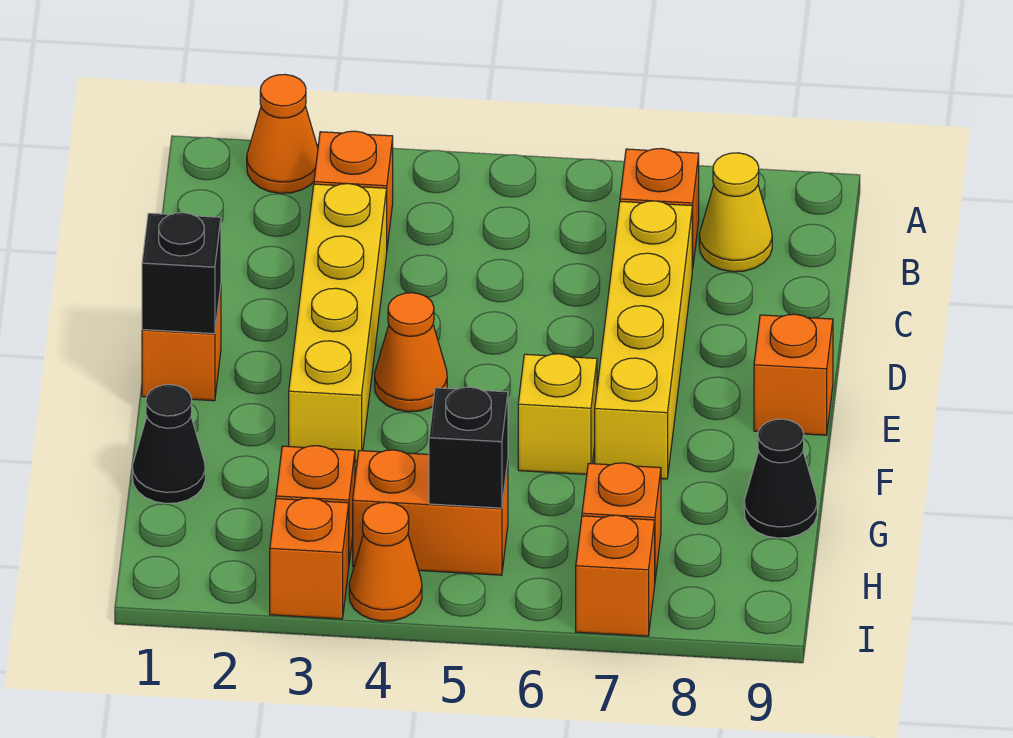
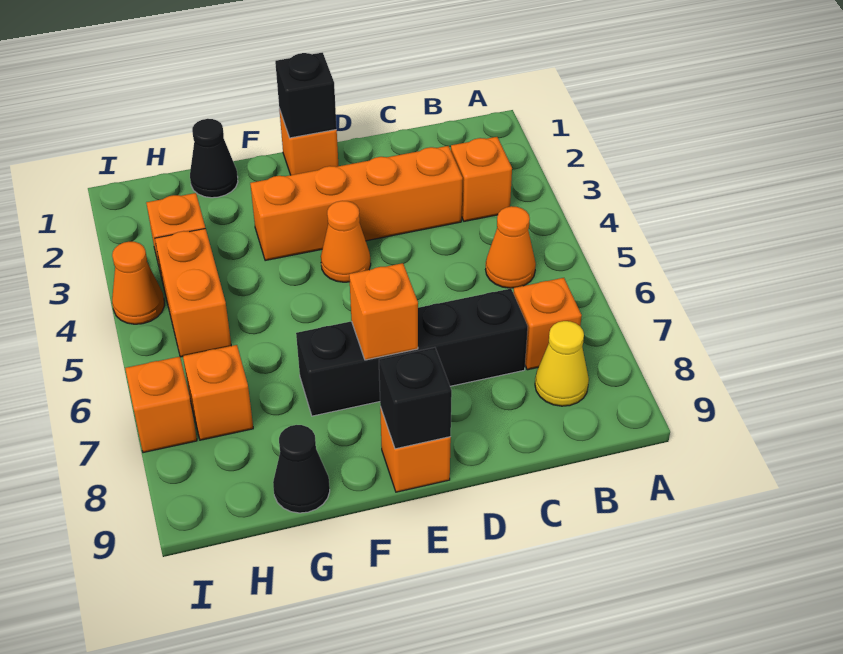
orange 1x1 cone [247,74,318,193] -> orange 1x1 cone moved to [486,206,536,288]
yellow 1x4 brick [289,184,387,461] -> orange 1x4 brick [250,146,463,261]
yellow 1x4 brick [595,201,692,479] -> black 1x4 brick [296,289,528,416]
yellow 1x1 brick [518,354,597,475] -> none
black 1x1 brick [429,387,508,508] -> black 1x1 brick moved to [379,347,452,449]
orange 1x1 brick [270,498,349,619] -> orange 1x1 brick moved to [349,263,418,360]

